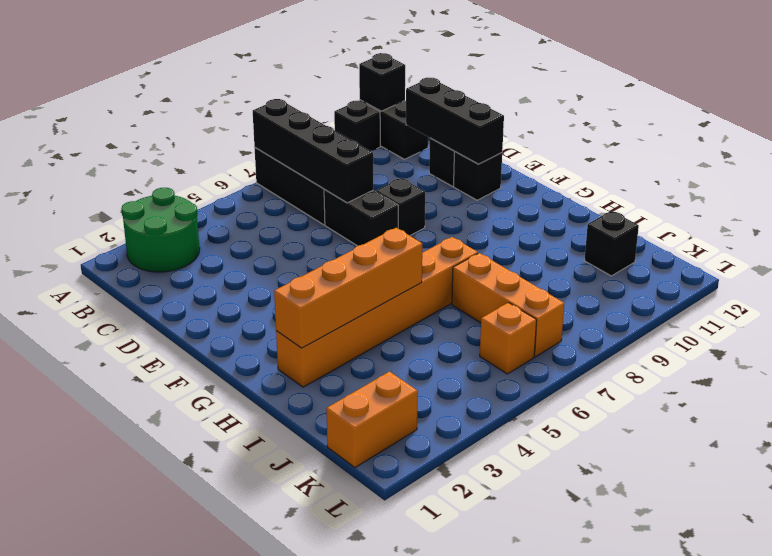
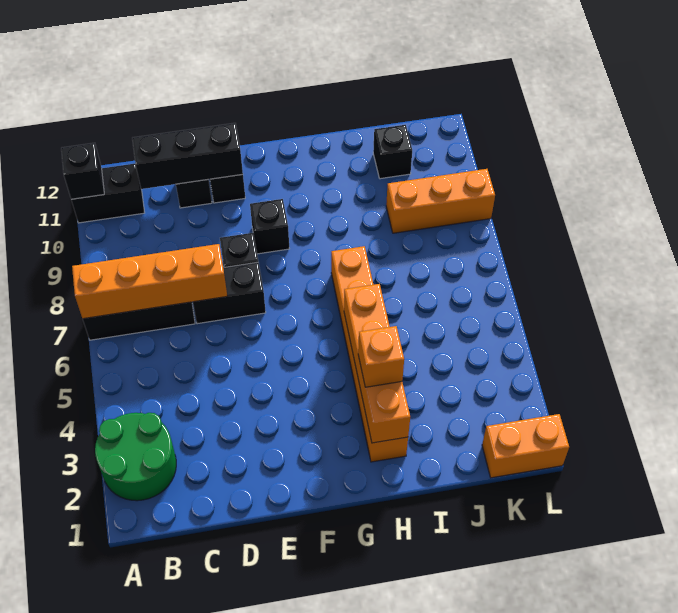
black 1x4 brick [253,99,373,203] -> orange 1x4 brick [72,244,227,319]
black 1x1 brick [334,101,380,151] -> black 1x1 brick moved to [250,199,289,254]
orange 1x3 brick [452,253,564,357] -> orange 1x3 brick moved to [386,169,495,233]
orange 1x2 brick [326,372,418,467] -> orange 1x2 brick turned to [482,414,569,478]
orange 1x1 brick [480,303,537,374] -> orange 1x1 brick moved to [358,326,404,387]

